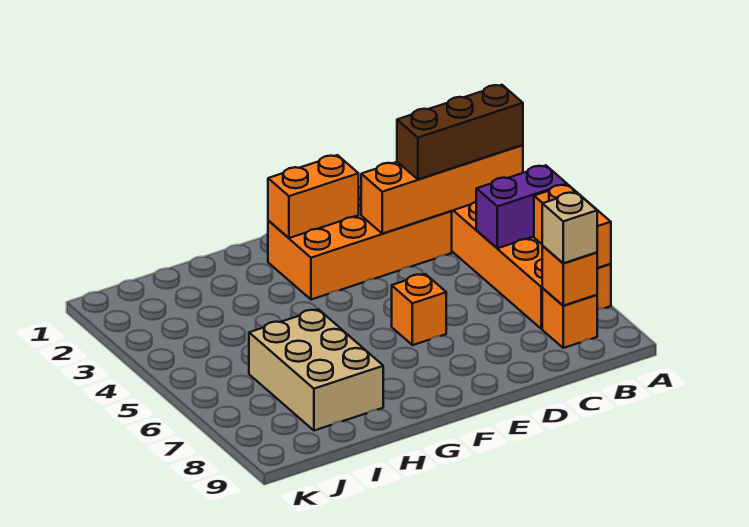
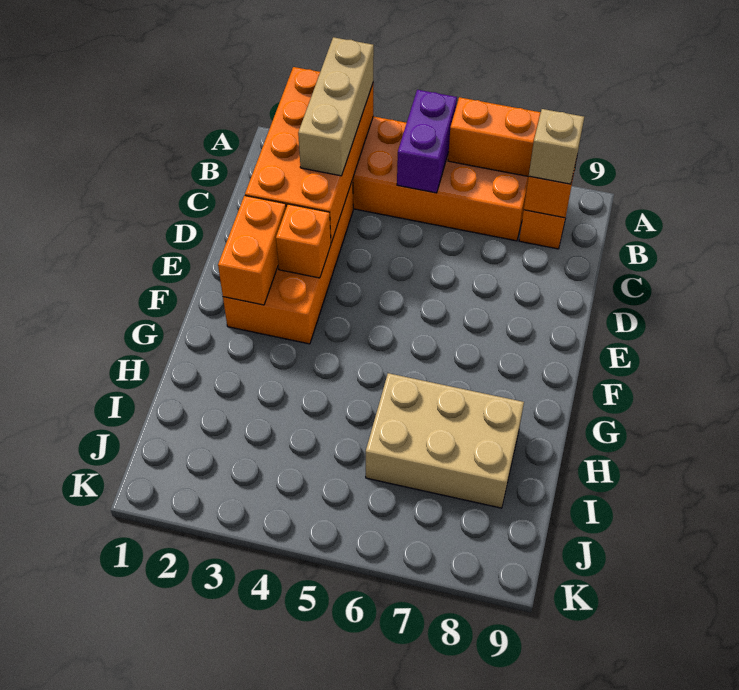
orange 1x4 brick [361,145,523,234] -> orange 2x4 brick [245,67,373,243]
brown 1x3 brick [397,85,523,179] -> tan 1x3 brick [298,37,374,176]
orange 1x1 brick [392,274,446,345] -> orange 1x1 brick moved to [276,204,331,278]

